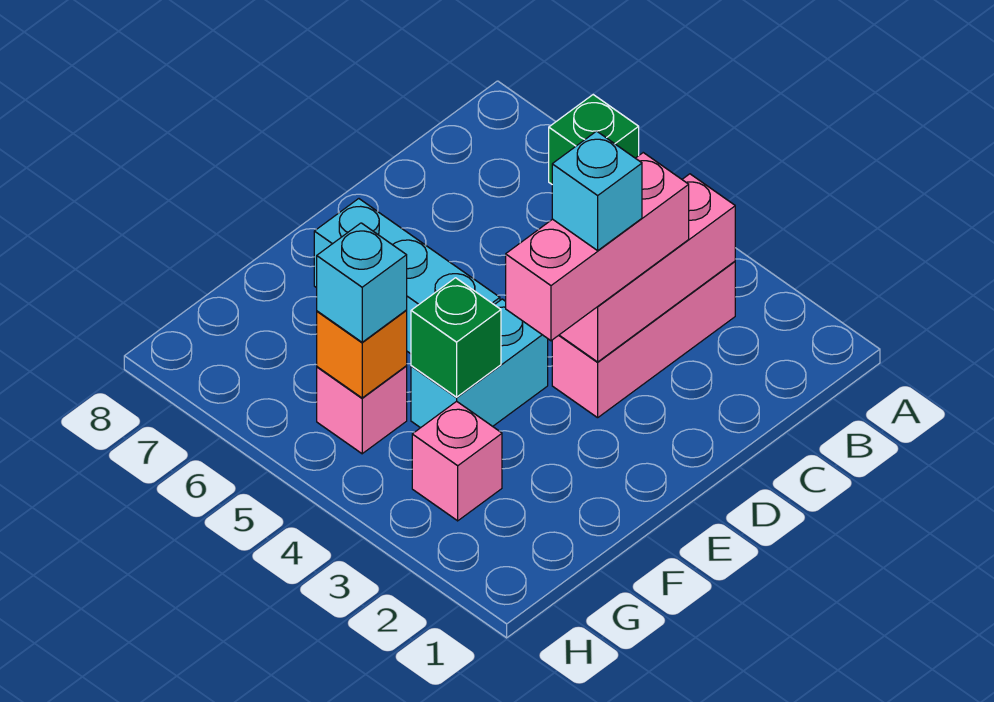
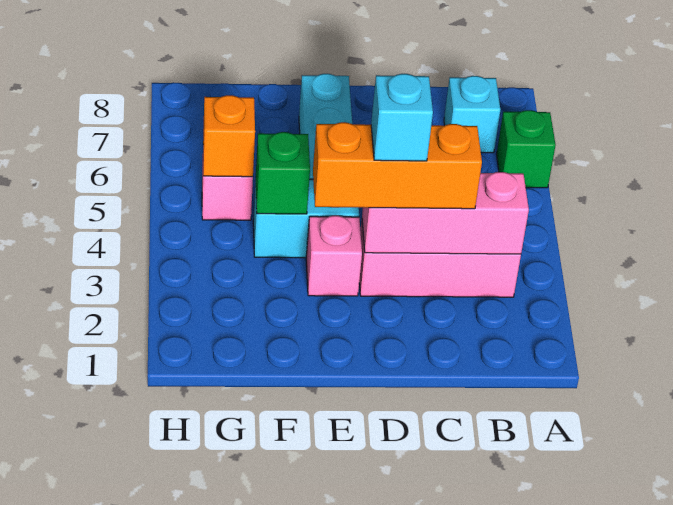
pink 1x3 brick [506,153,689,341] -> orange 1x3 brick [313,122,482,209]
pink 1x1 brick [412,401,502,521] -> pink 1x1 brick moved to [306,216,362,296]
cyan 1x1 brick [317,223,407,342] -> cyan 1x1 brick moved to [444,76,500,153]

